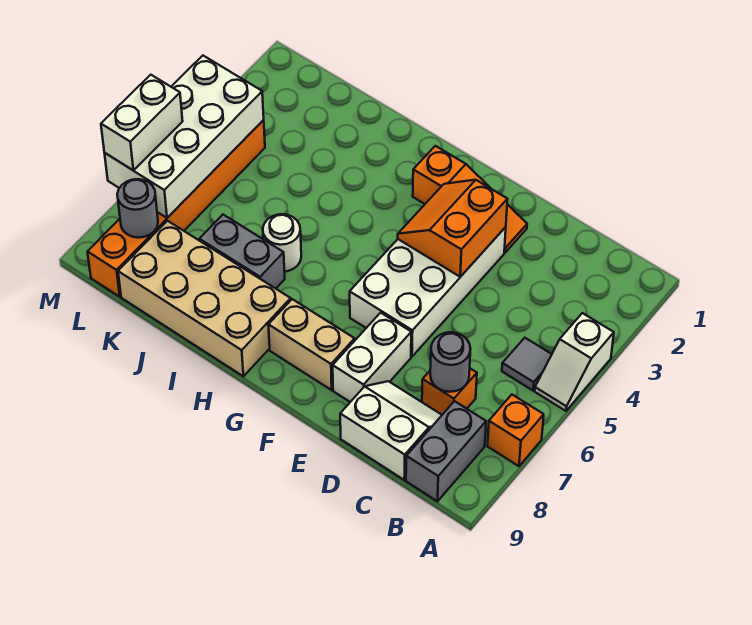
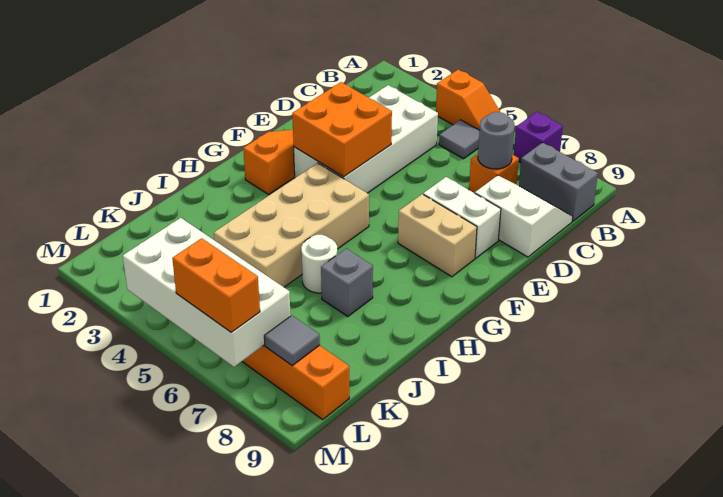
white 1x2 slope [535,313,614,411] -> orange 1x2 slope [436,70,500,130]
orange 1x1 brick [488,395,544,466] -> purple 1x1 brick [514,112,563,163]
white 2x2 slope [340,381,442,480] -> white 2x2 slope turned to [475,176,573,257]
white 2x4 brick [350,227,506,357] -> white 2x4 brick turned to [294,85,438,193]
orange 2x2 slope [398,180,508,277] -> orange 2x2 brick [292,82,392,177]
tan 1x2 brick [269,299,355,390] -> tan 1x2 brick turned to [398,194,477,277]
tan 2x4 brick [118,221,291,376] -> tan 2x4 brick moved to [214,163,369,287]
grey 1x2 brick [199,215,285,289] -> grey 1x1 brick [321,249,373,317]
grey 1x1 round brick [117,179,158,238] -> grey 1x1 tile [264,316,320,365]
white 1x2 brick [101,75,183,170] -> orange 1x2 brick [172,238,260,332]

